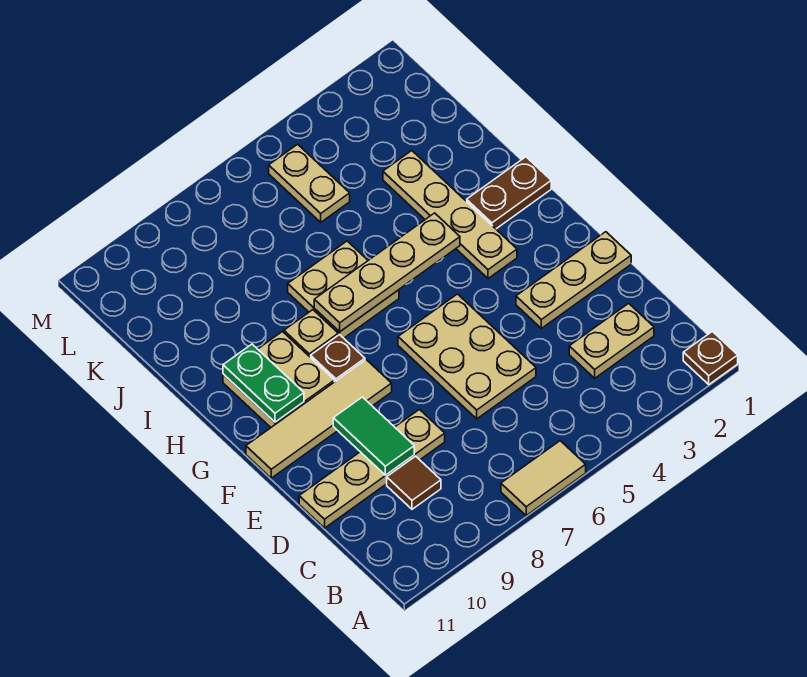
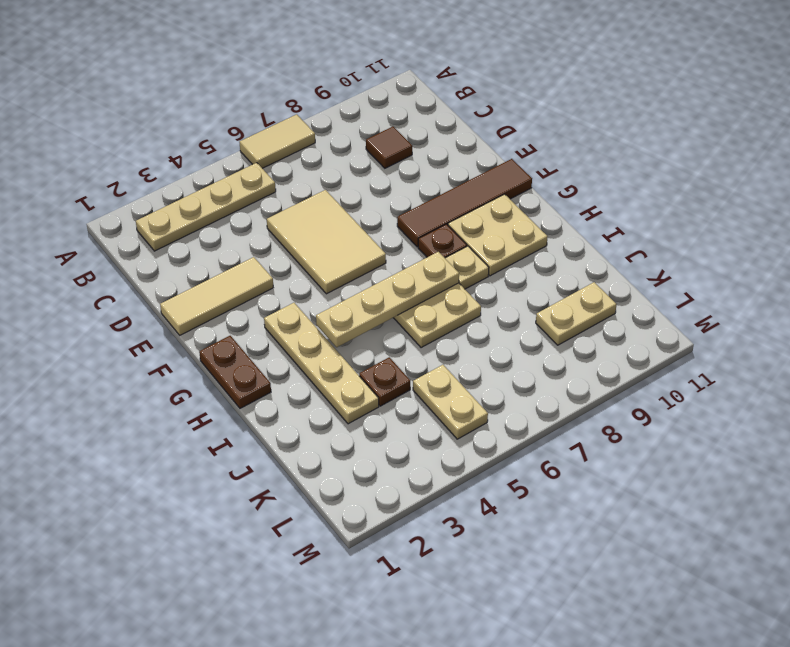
brown 1x1 plate [683,331,738,384] -> brown 1x1 plate moved to [359,357,410,406]
tan 1x2 plate [569,303,654,378] -> tan 1x2 plate moved to [536,282,617,345]
tan 2x3 plate [398,294,536,419] -> tan 2x3 tile [267,190,386,294]
tan 1x4 plate [299,410,445,528] -> tan 1x4 plate moved to [136,163,276,251]
green 1x2 tile [333,397,414,475] -> none
tan 1x3 plate [516,232,631,328] -> tan 1x3 tile [160,257,273,335]
tan 1x4 tile [246,360,392,478] -> brown 1x4 tile [397,159,532,247]
green 1x2 plate [223,344,304,422] -> none
brown 1x2 plate [467,157,551,229] -> brown 1x2 plate turned to [199,336,271,408]

